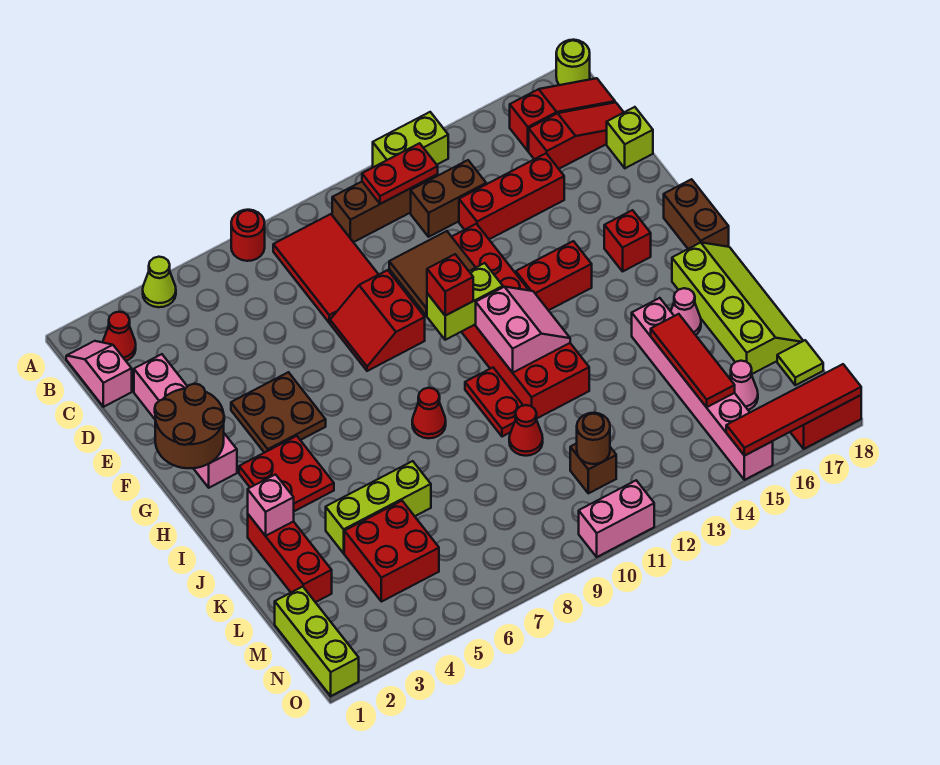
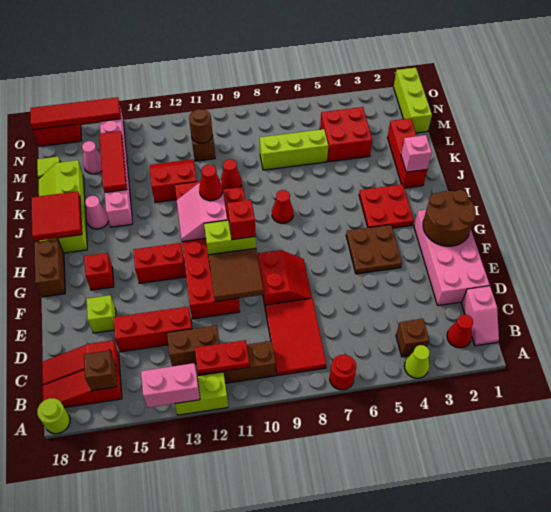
none -> brown 1x1 brick [396,319,429,357]
none -> brown 1x1 brick [84,350,117,391]
pink 1x4 brick [134,354,237,488] -> pink 2x4 brick [414,210,490,305]
lime 1x1 brick [607,107,653,168] -> lime 1x1 brick moved to [87,295,116,333]
none -> red 1x1 cone [199,165,223,201]
none -> red 2x2 tile [32,191,82,241]
lime 1x3 brick [326,461,431,553] -> lime 1x3 brick moved to [260,129,328,170]
none -> red 2x2 slope [150,159,197,202]
pink 1x2 brick [579,480,654,557] -> pink 1x2 brick moved to [141,363,200,408]

